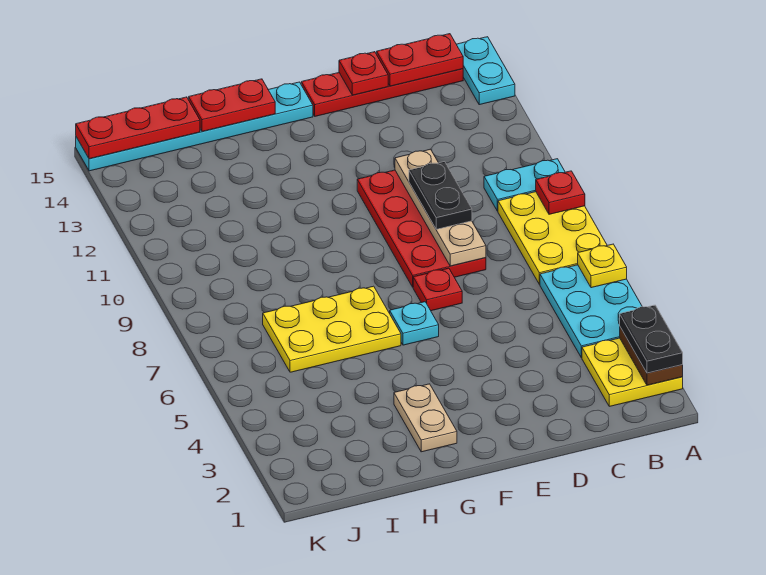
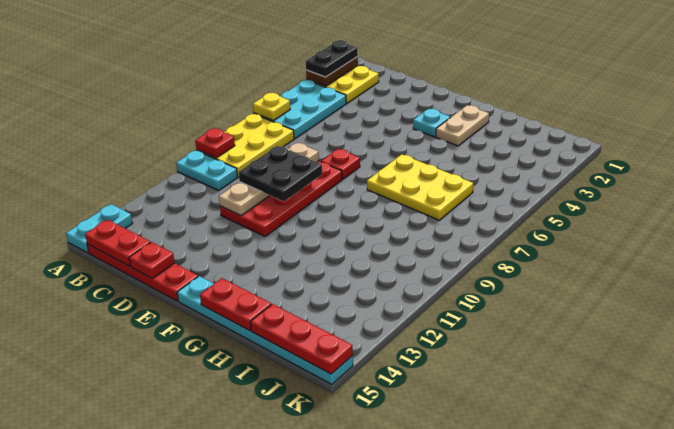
black 1x2 plate [409,162,472,229] -> black 2x2 plate [239,146,322,202]
cyan 1x1 plate [390,302,439,345] -> cyan 1x1 plate moved to [413,109,450,137]

